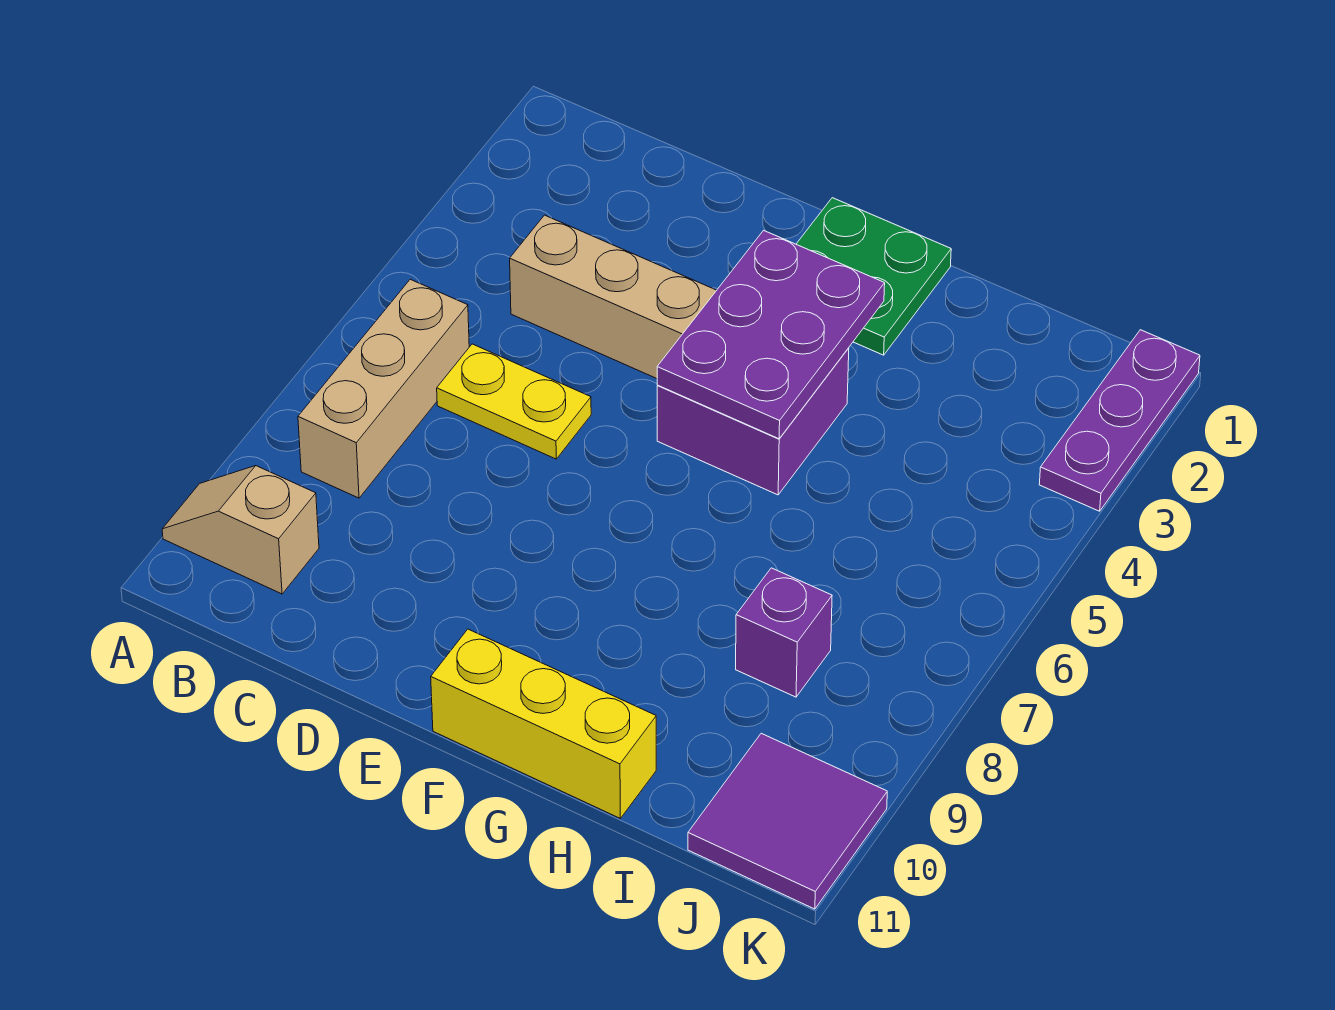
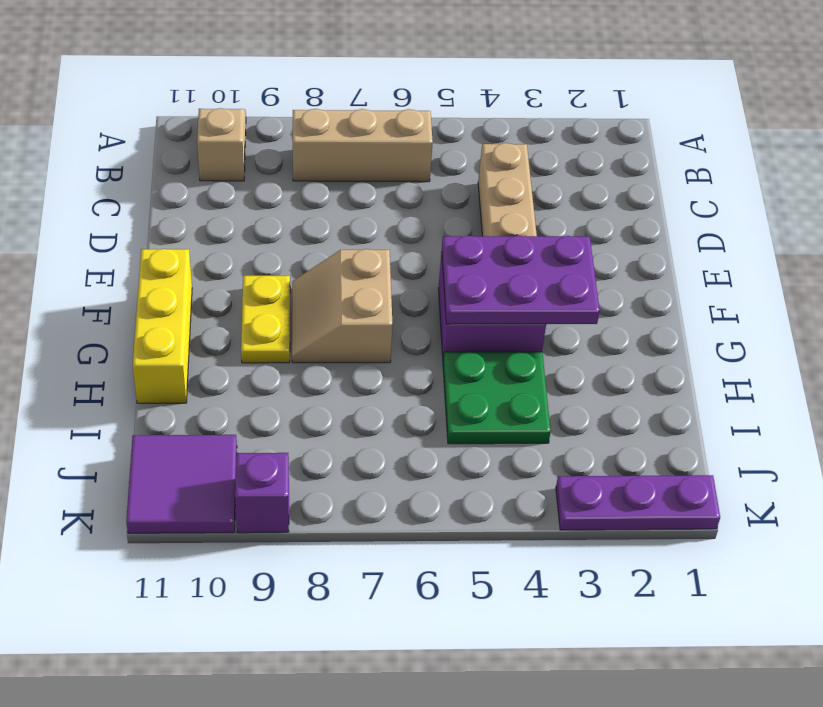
yellow 1x2 plate [437,344,591,459] -> yellow 1x2 plate moved to [241,275,290,363]
green 2x2 plate [796,198,951,355] -> green 2x2 plate moved to [443,352,551,444]
none -> tan 2x2 slope [292,249,392,363]
purple 1x1 brick [736,568,832,697] -> purple 1x1 brick moved to [235,453,289,533]

